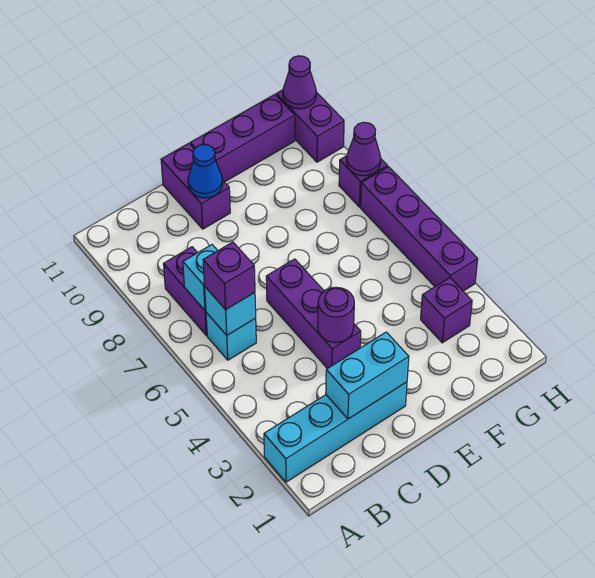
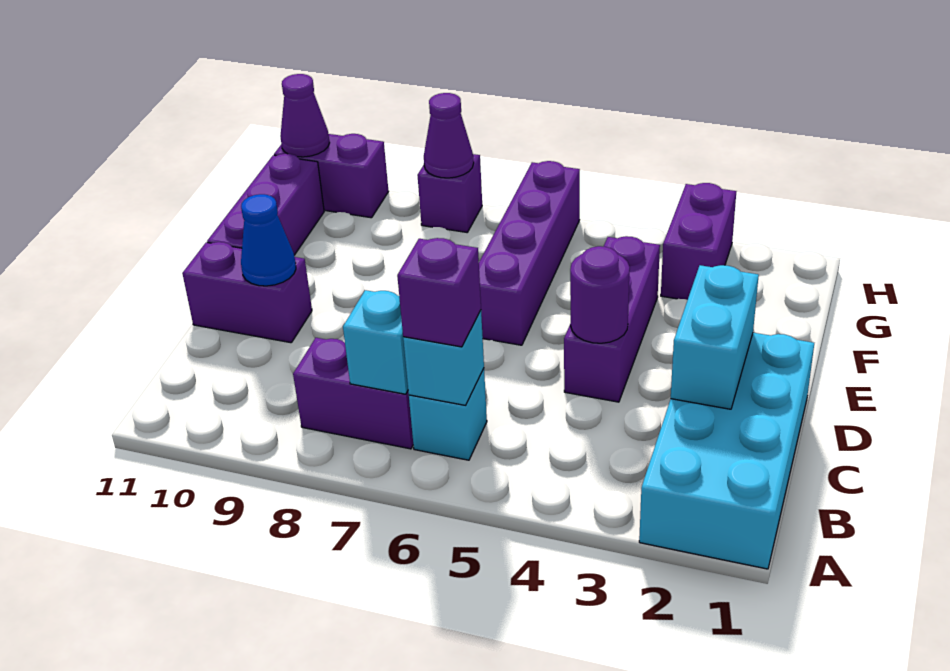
cyan 1x4 brick [264,382,407,482] -> cyan 2x4 brick [639,333,814,569]
purple 1x3 brick [266,259,361,369] -> purple 1x3 brick turned to [564,236,660,402]
purple 1x1 brick [421,278,472,343] -> purple 1x2 brick [661,183,736,300]
purple 1x4 brick [361,167,478,291] -> purple 1x4 brick turned to [479,161,580,345]

